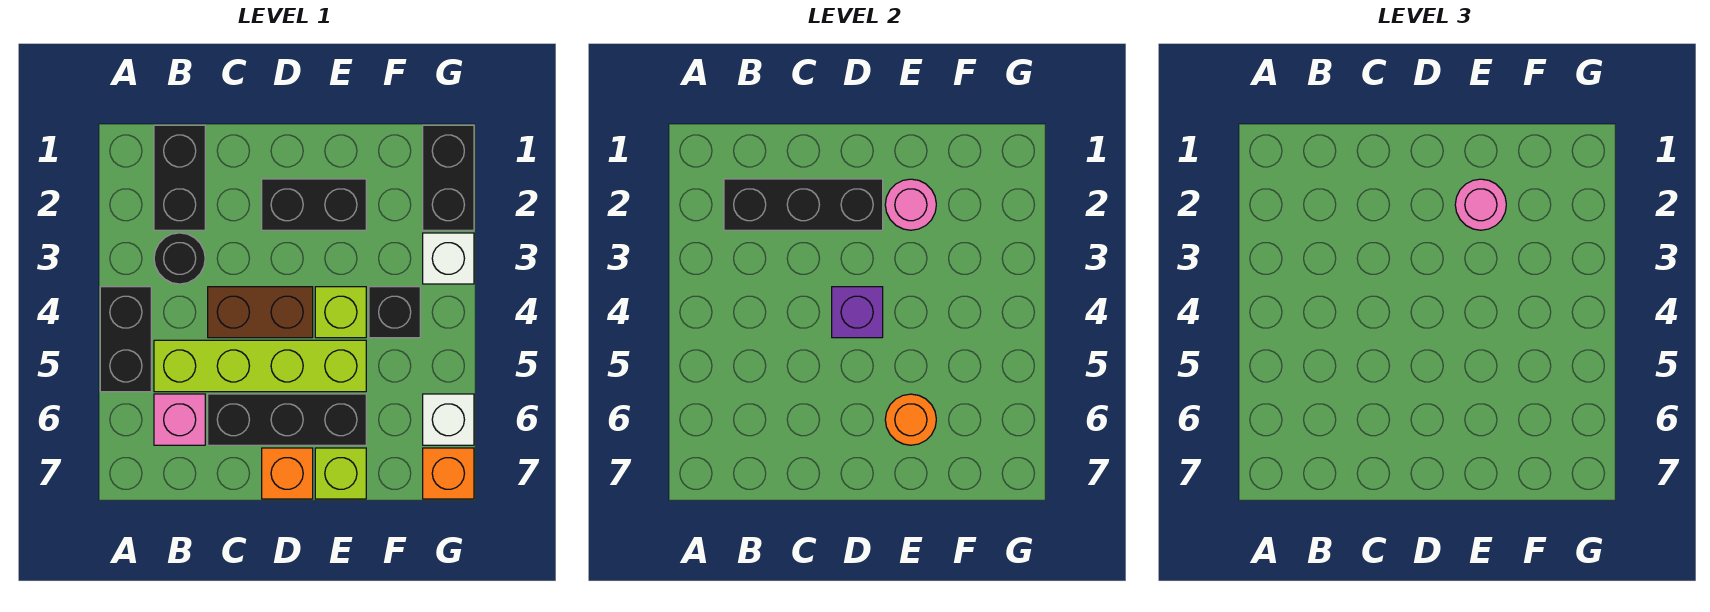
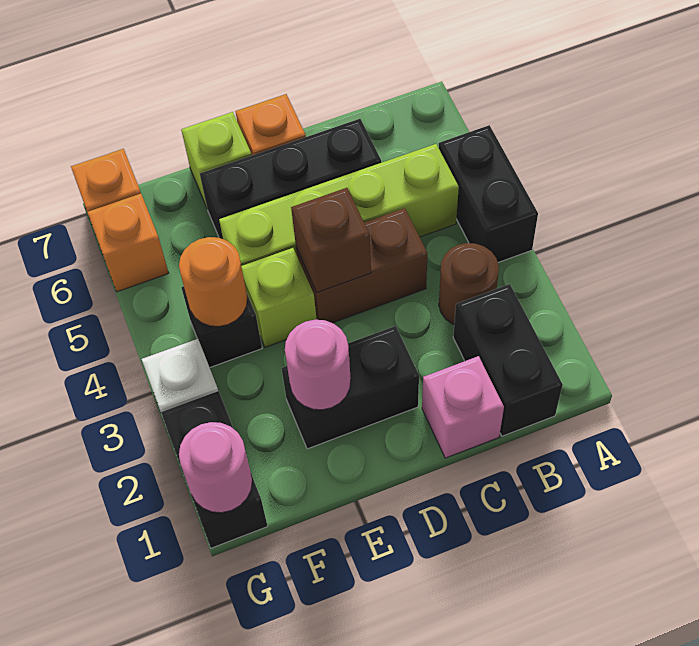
black 1x3 brick [724,179,883,230] -> none
black 1x1 round brick [154,233,205,284] -> brown 1x1 round brick [439,243,499,325]
pink 1x1 brick [154,394,205,445] -> pink 1x1 brick moved to [422,356,504,458]
purple 1x1 brick [832,287,883,338] -> brown 1x1 brick [291,188,371,292]
pink 1x1 round brick [1455,179,1506,230] -> pink 1x1 round brick moved to [179,422,252,513]
orange 1x1 round brick [885,394,936,445] -> orange 1x1 round brick moved to [179,237,248,327]
white 1x1 brick [423,394,474,445] -> orange 1x1 brick [88,194,169,292]

